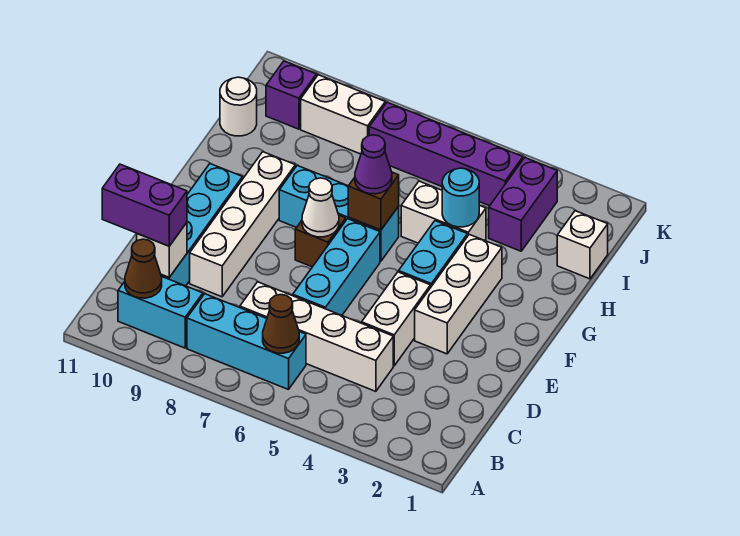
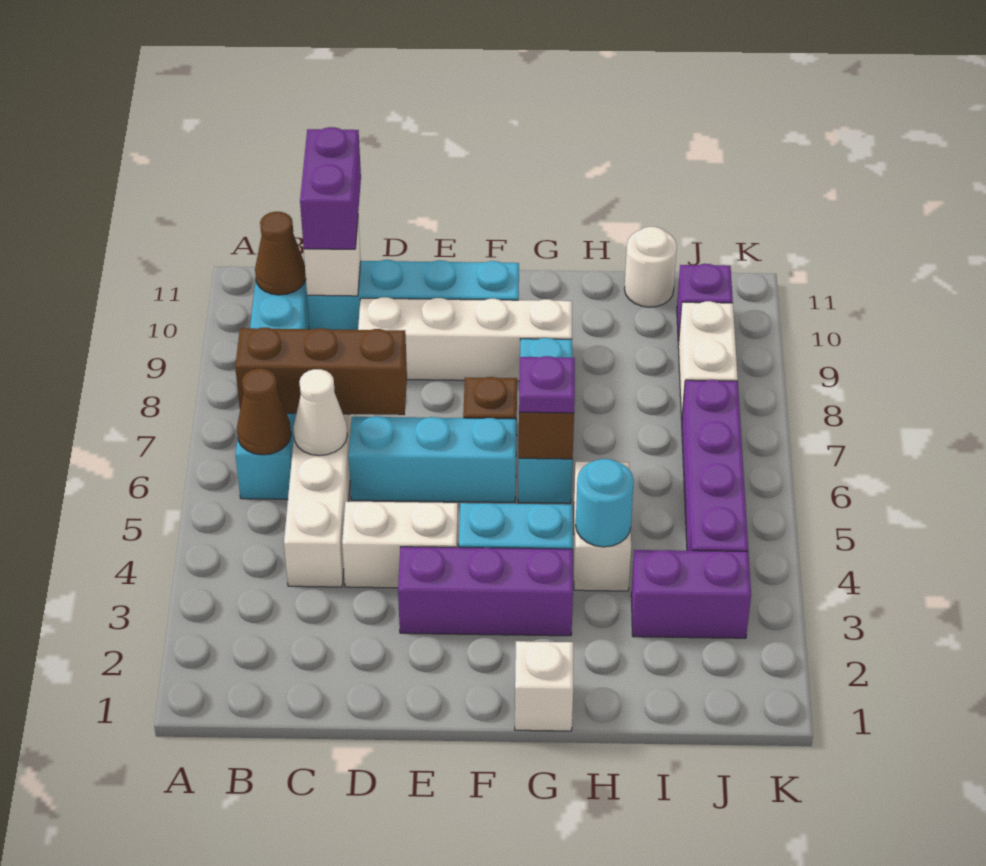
none -> brown 1x3 brick [235,328,407,415]
white 1x3 brick [415,234,502,354] -> purple 1x3 brick [398,547,573,636]
white 1x1 cone [302,178,339,237] -> white 1x1 cone moved to [293,369,347,455]
purple 1x1 cone [355,135,392,194] -> purple 1x1 plate [519,356,575,413]
white 1x1 brick [557,211,608,279] -> white 1x1 brick moved to [515,641,573,731]

